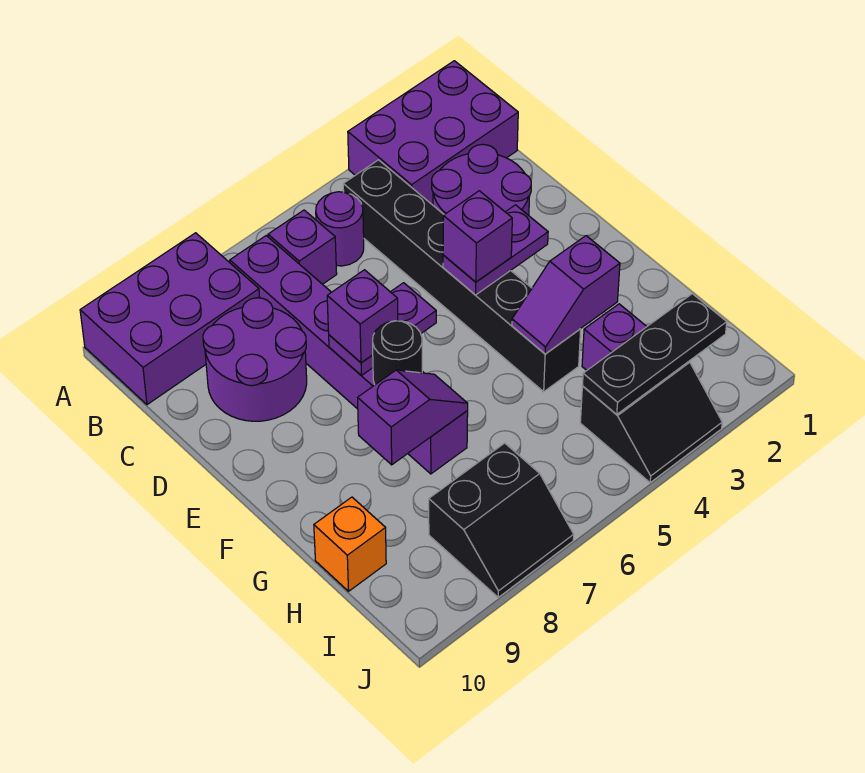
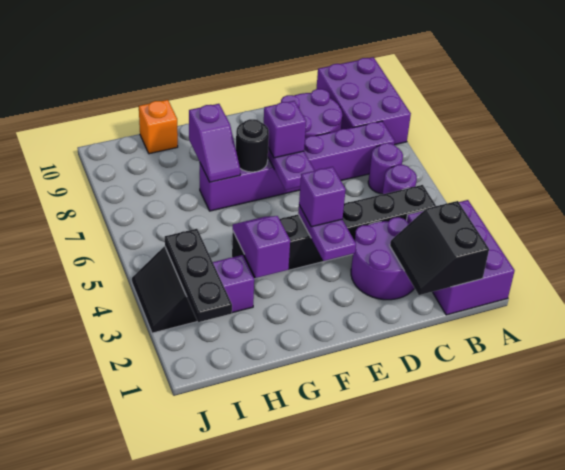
purple 1x1 brick [268,210,337,284] -> purple 1x1 round brick [368,143,403,194]
black 2x2 slope [429,443,574,597] -> black 2x2 slope moved to [390,201,489,295]

